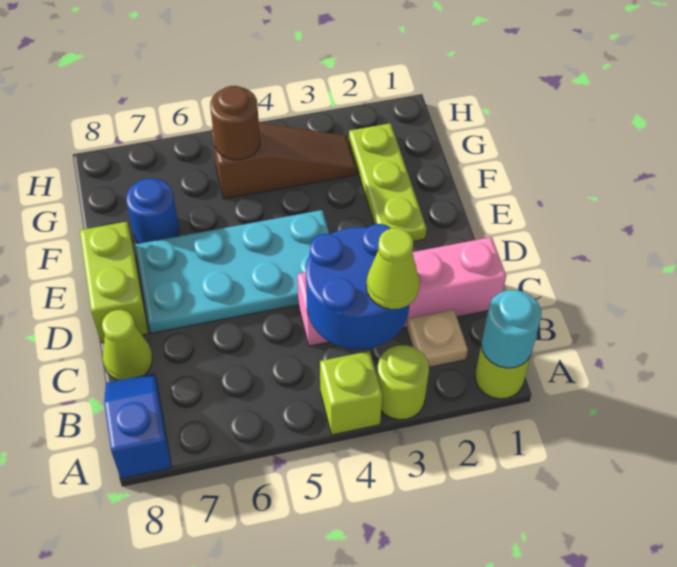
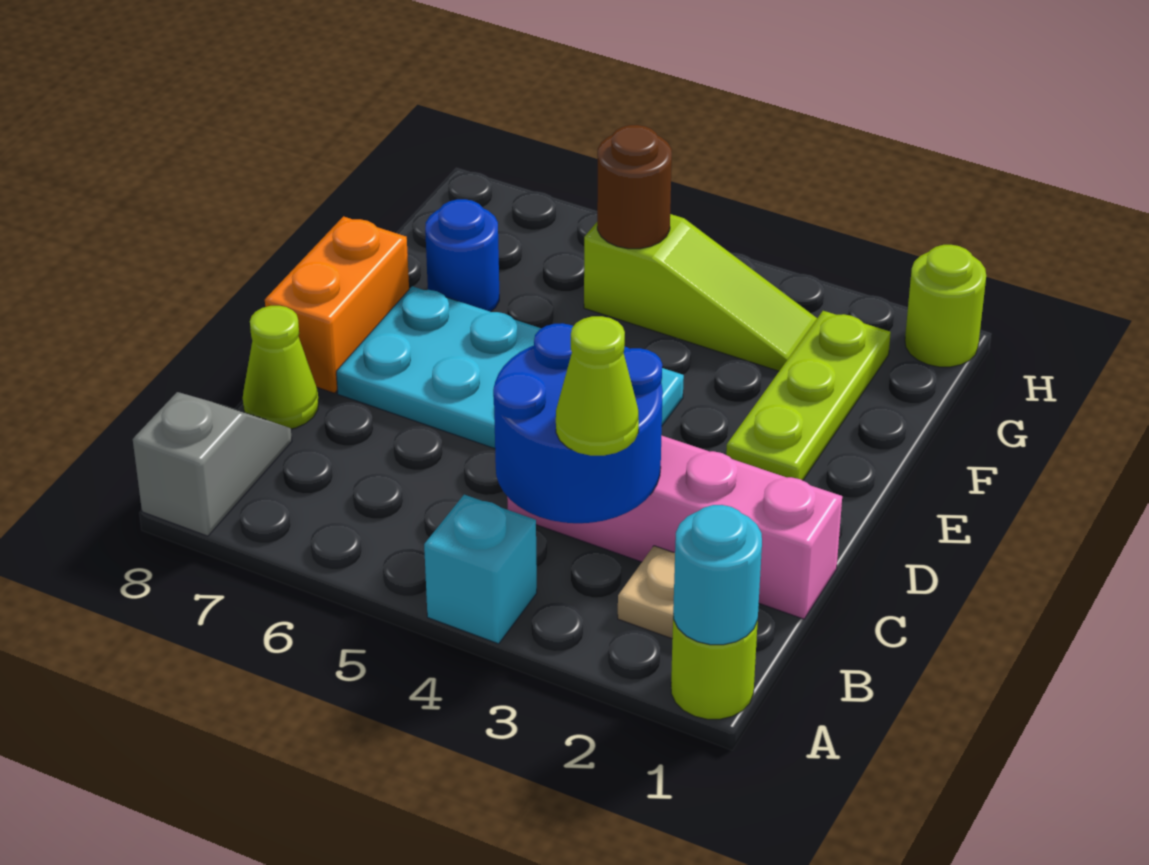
lime 1x1 round brick [377,345,429,420] -> lime 1x1 round brick moved to [905,245,986,367]
lime 1x1 brick [320,351,382,435] -> cyan 1x1 brick [424,495,537,644]
blue 1x2 slope [104,373,172,479] -> grey 1x2 slope [133,392,292,536]
lime 1x2 brick [80,222,149,343] -> orange 1x2 brick [265,216,409,393]
brown 1x3 slope [211,122,357,199] -> lime 1x3 slope [584,214,817,371]

